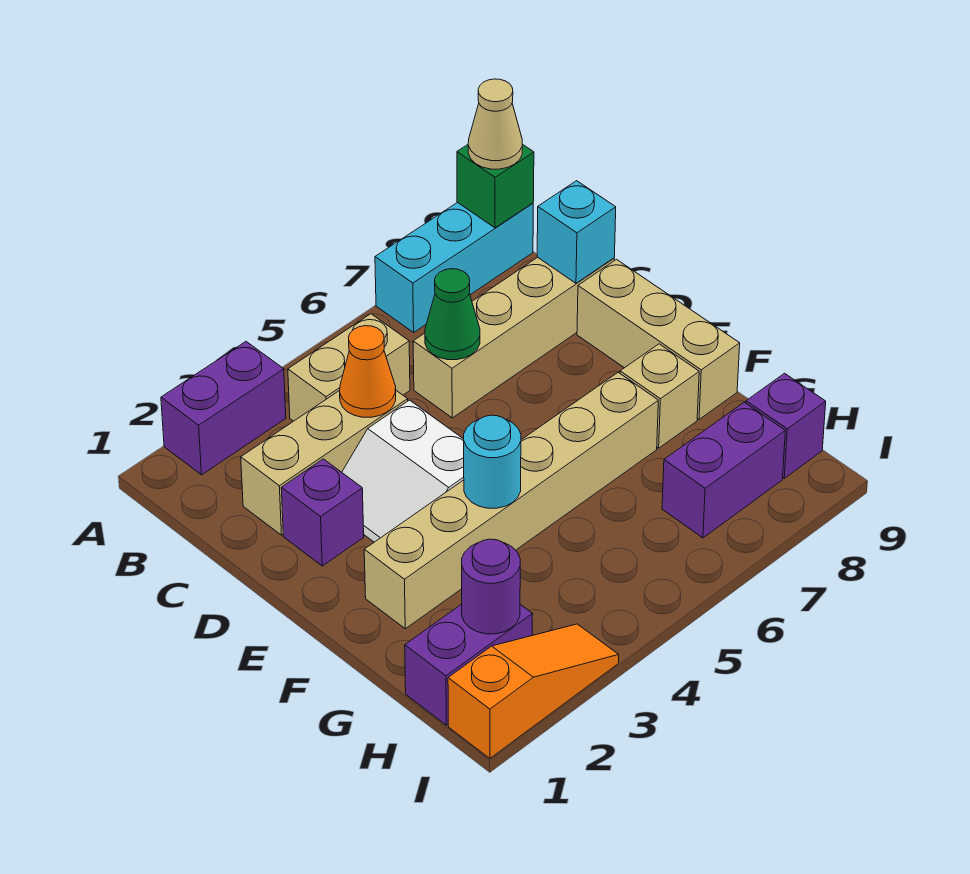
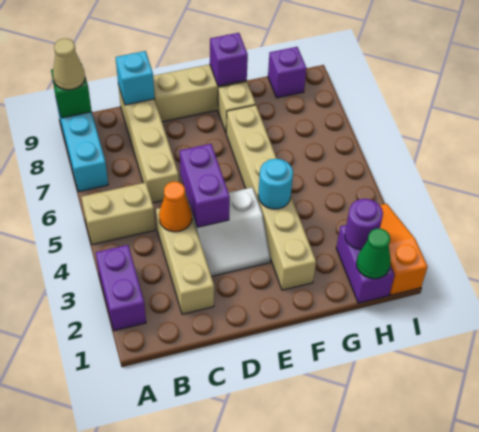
tan 1x2 brick [288,314,410,421] -> tan 1x2 brick turned to [81,183,155,245]
green 1x1 cone [425,269,480,360] -> green 1x1 cone moved to [356,229,391,279]
purple 1x1 brick [281,459,364,566] -> purple 1x1 brick moved to [210,33,248,86]
purple 1x2 brick [662,402,785,538] -> purple 1x2 brick moved to [180,144,230,227]

